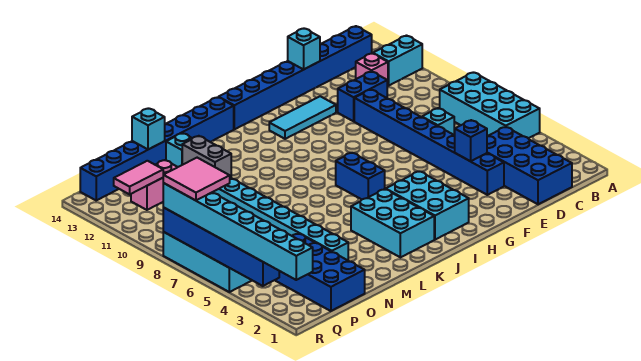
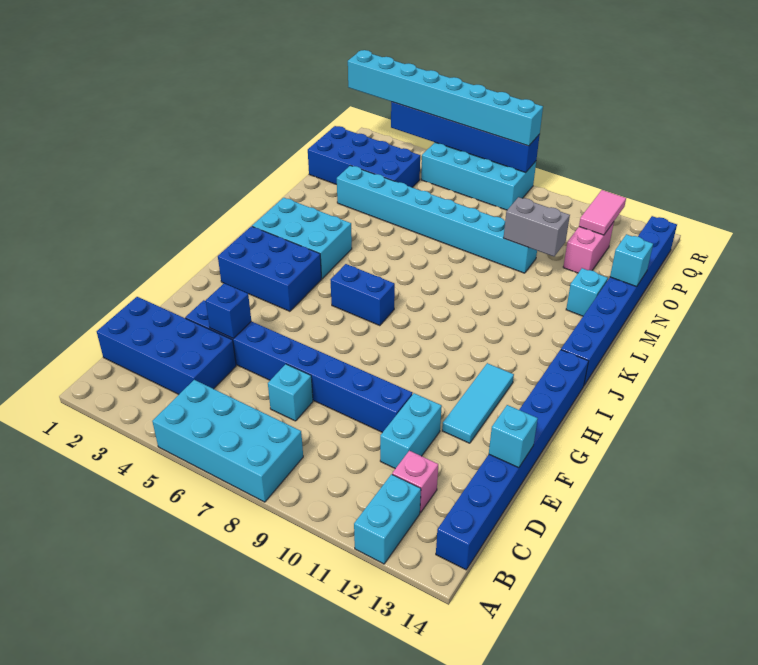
blue 1x2 brick [338,71,387,121] -> cyan 1x2 brick [380,393,442,469]
cyan 2x3 brick [386,171,469,240] -> blue 2x3 brick [218,226,322,311]
pink 2x2 tile [163,158,230,200] -> none

